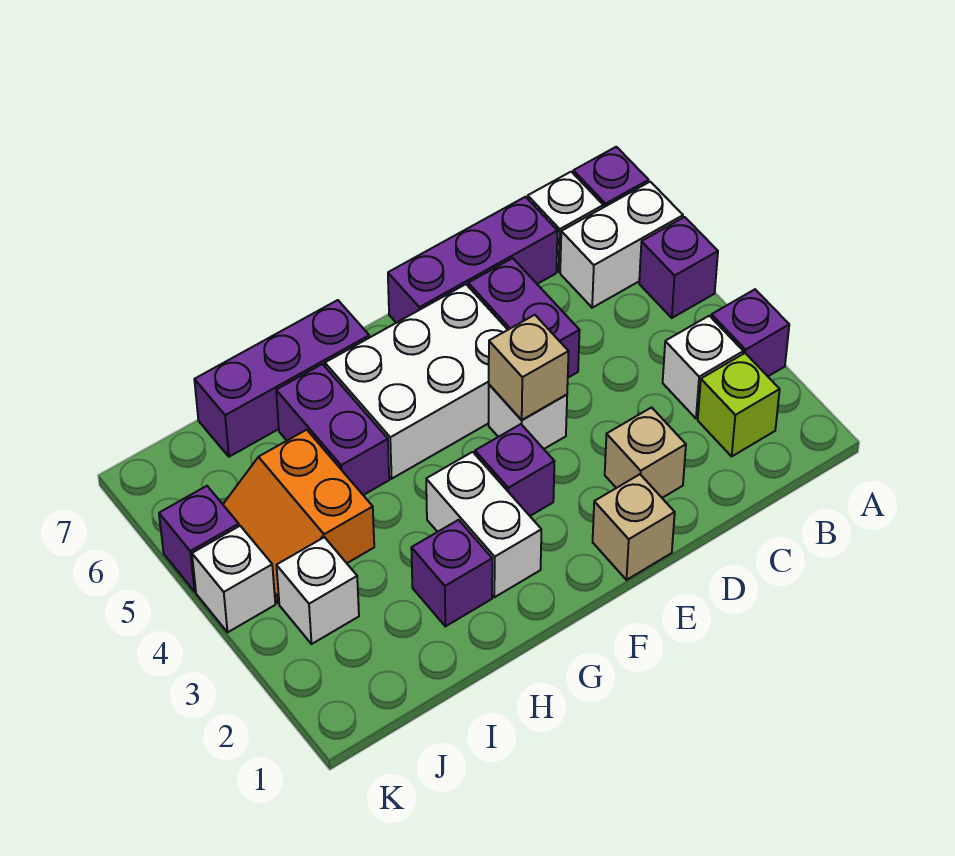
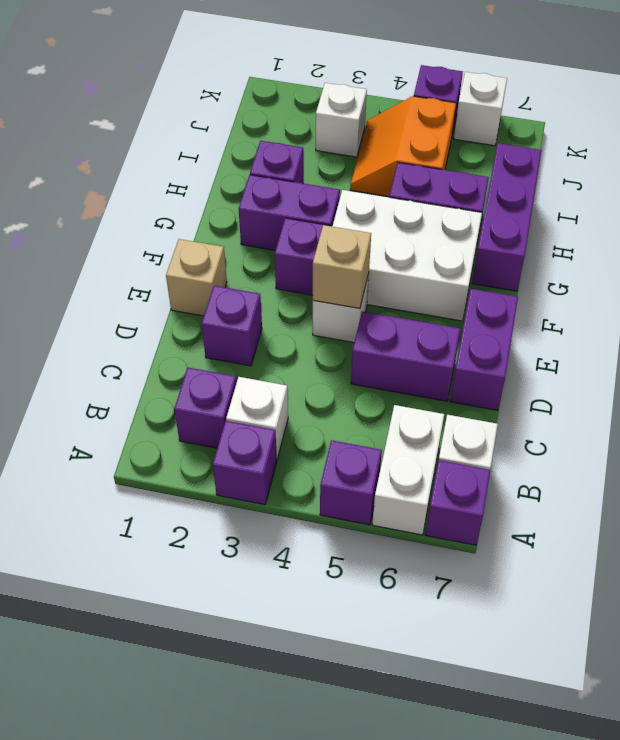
lime 1x1 brick [698,353,780,456] -> purple 1x1 brick [174,367,237,448]
purple 1x3 brick [388,197,558,323] -> purple 1x2 brick [450,289,518,410]
tan 1x1 brick [605,407,686,498] -> purple 1x1 brick [202,286,262,366]
white 2x3 brick [325,284,508,479] -> white 2x3 brick turned to [332,190,482,321]
white 1x2 brick [426,452,541,597] -> purple 1x2 brick [239,175,340,250]
orange 2x2 slope [223,430,374,603] -> orange 2x2 slope turned to [350,96,456,197]
white 1x1 brick [192,526,275,632] -> white 1x1 brick moved to [454,72,507,146]

